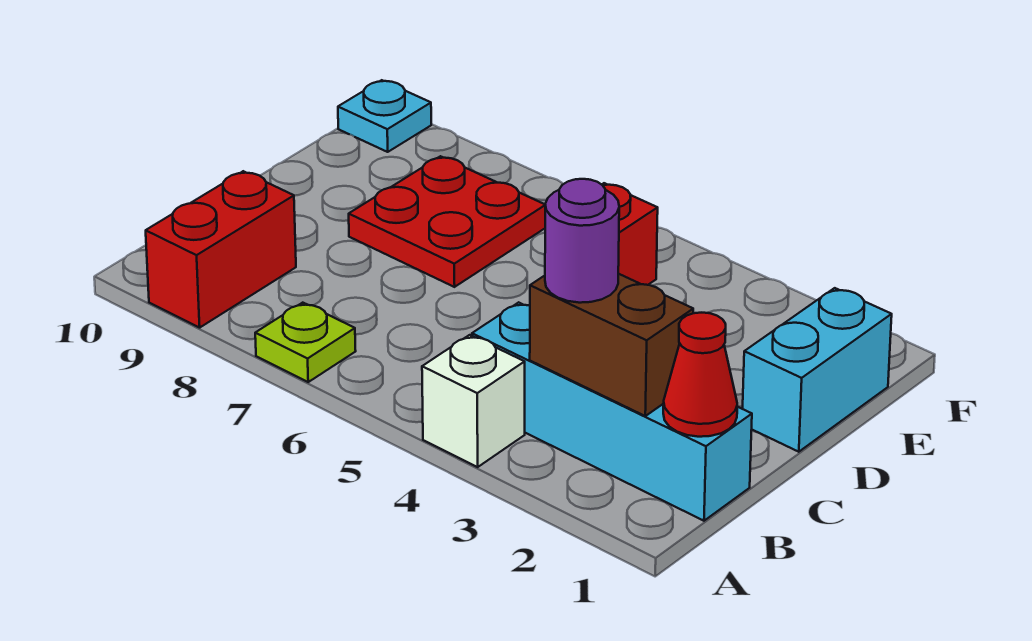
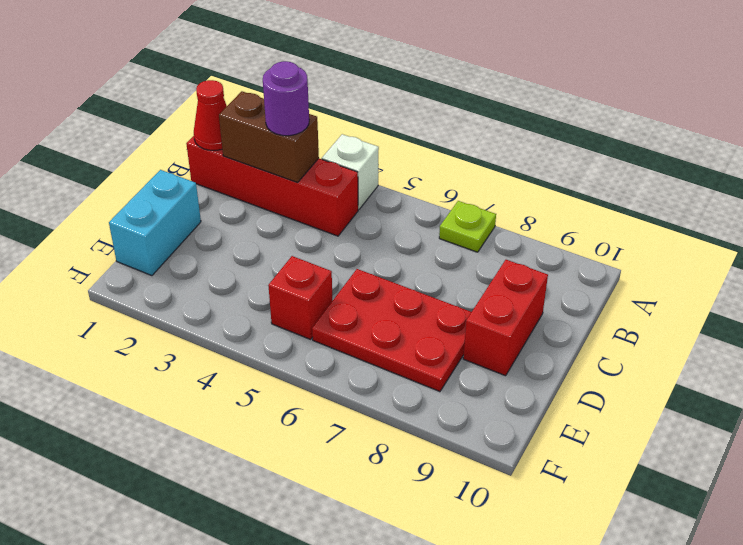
red 1x2 brick [146,171,296,328] -> red 1x2 brick moved to [463,260,548,376]
cyan 1x4 brick [472,302,752,521] -> red 1x4 brick [186,136,358,236]
red 2x2 plate [349,156,545,287] -> red 2x3 plate [312,269,471,392]
cyan 1x1 plate [338,80,431,152] -> none

